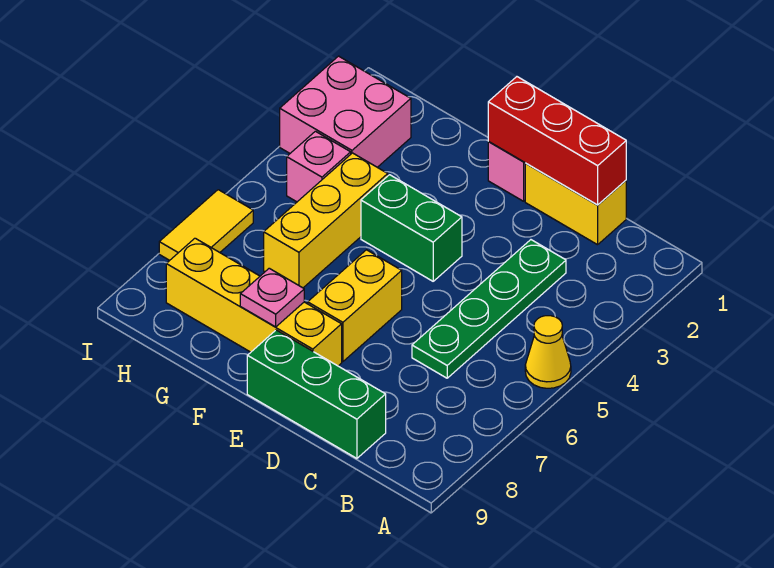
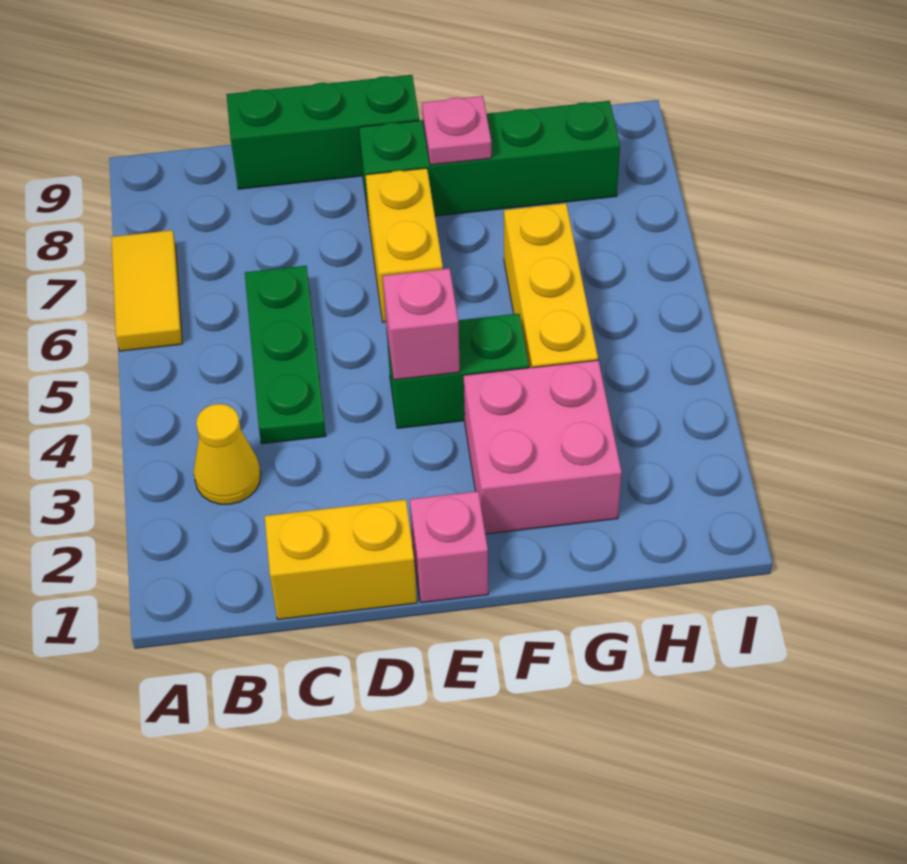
yellow 1x1 cone [525,316,571,388] -> yellow 1x1 cone moved to [194,404,261,504]
red 1x3 brick [488,77,626,205] -> none
green 1x4 plate [412,240,566,378] -> green 1x3 plate [245,266,326,444]
yellow 1x4 brick [166,238,342,366] -> green 1x4 brick [359,101,620,219]
pink 2x2 brick [280,56,411,167] -> pink 2x2 brick moved to [464,360,622,534]
pink 1x1 brick [287,131,351,202] -> pink 1x1 brick moved to [383,268,460,380]
yellow 1x2 tile [159,190,253,260] -> yellow 1x2 tile moved to [111,230,182,351]

